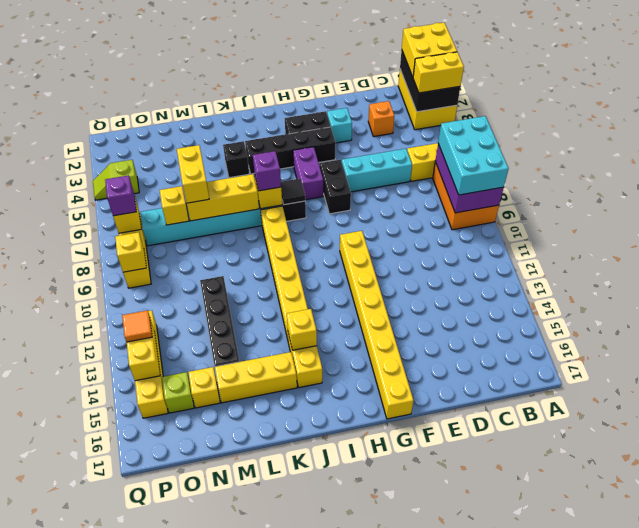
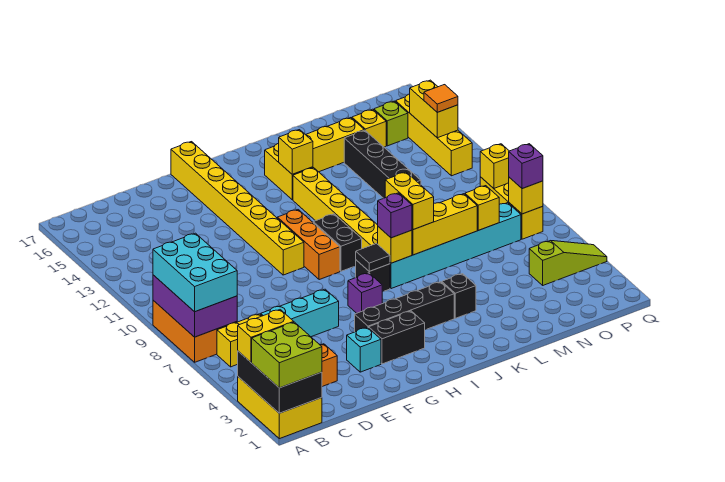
yellow 2x2 brick [402,23,457,77] -> lime 2x2 brick [252,322,322,388]
black 1x2 brick [320,160,351,214] -> black 1x2 brick moved to [313,214,362,271]
purple 1x2 brick [293,147,323,200] -> purple 1x1 brick [348,273,382,313]
none -> orange 1x3 brick [277,210,340,280]
yellow 1x2 brick [177,145,209,203] -> yellow 1x2 brick moved to [385,172,434,230]
lime 1x2 slope [93,160,139,200] -> lime 1x3 slope [529,241,607,285]

